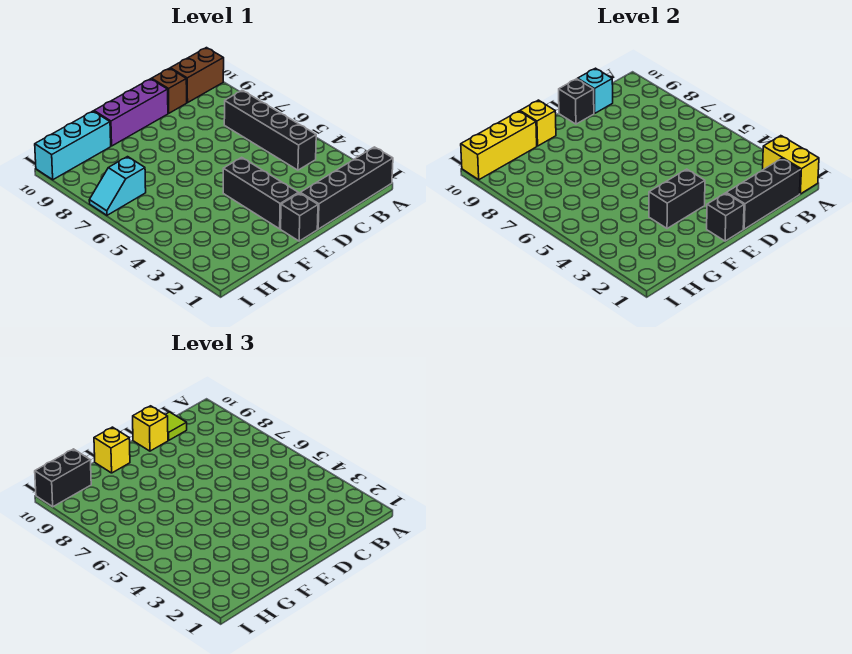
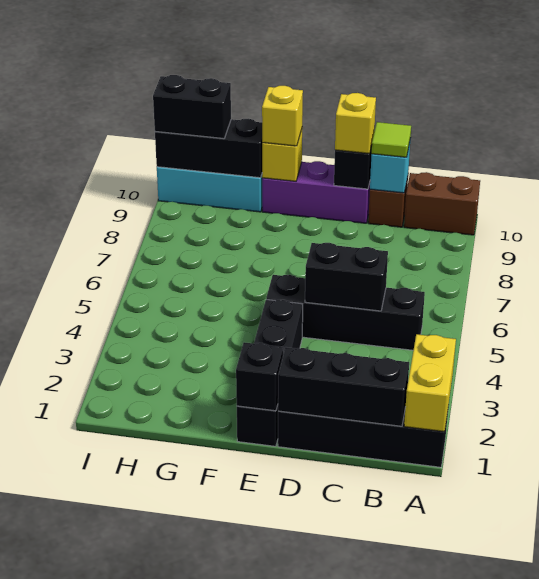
black 1x4 brick [224,90,316,170] -> black 1x4 brick turned to [266,275,425,350]
black 1x2 brick [649,169,705,229] -> black 1x2 brick moved to [305,243,388,311]
yellow 1x3 brick [461,111,537,180] -> black 1x3 brick [155,119,262,178]
cyan 1x2 slope [89,157,146,215] -> none

